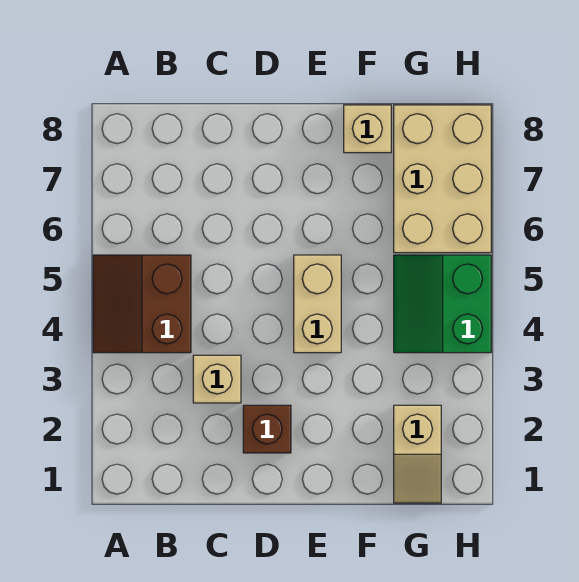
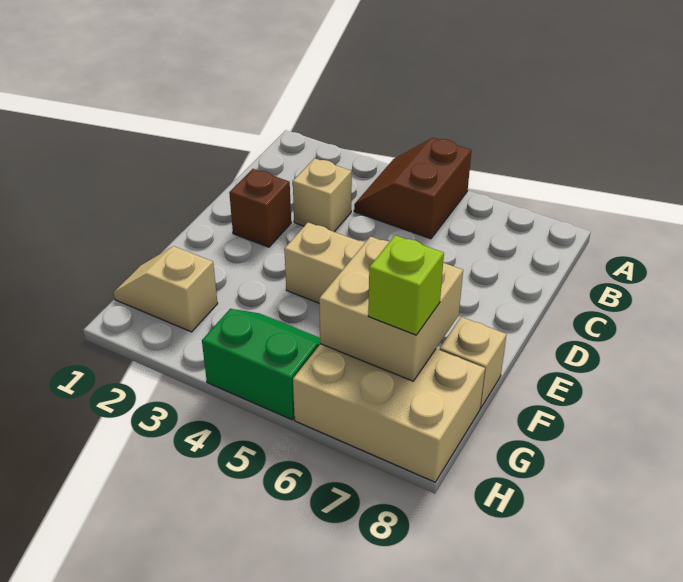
brown 2x2 slope [93,255,191,353] -> brown 2x2 slope turned to [354,138,471,239]
none -> tan 2x2 brick [319,237,463,381]
none -> lime 1x1 brick [368,235,444,335]

